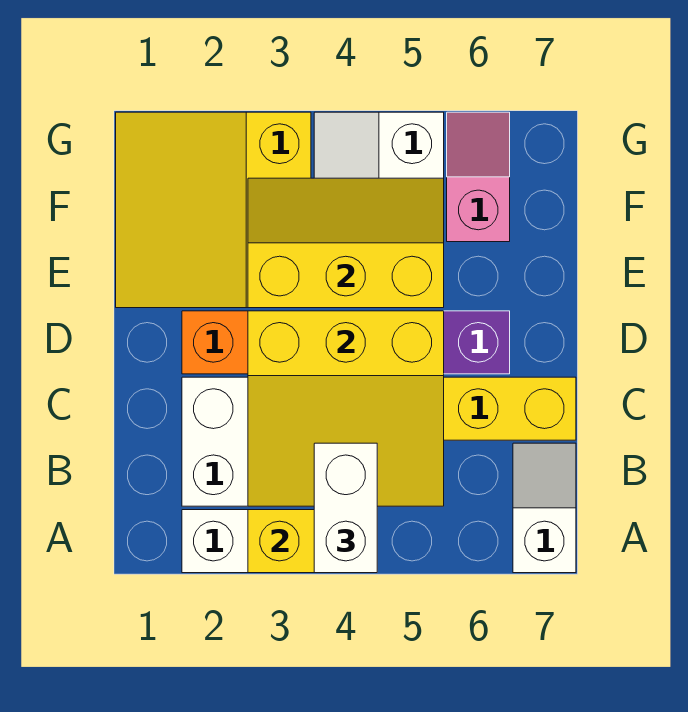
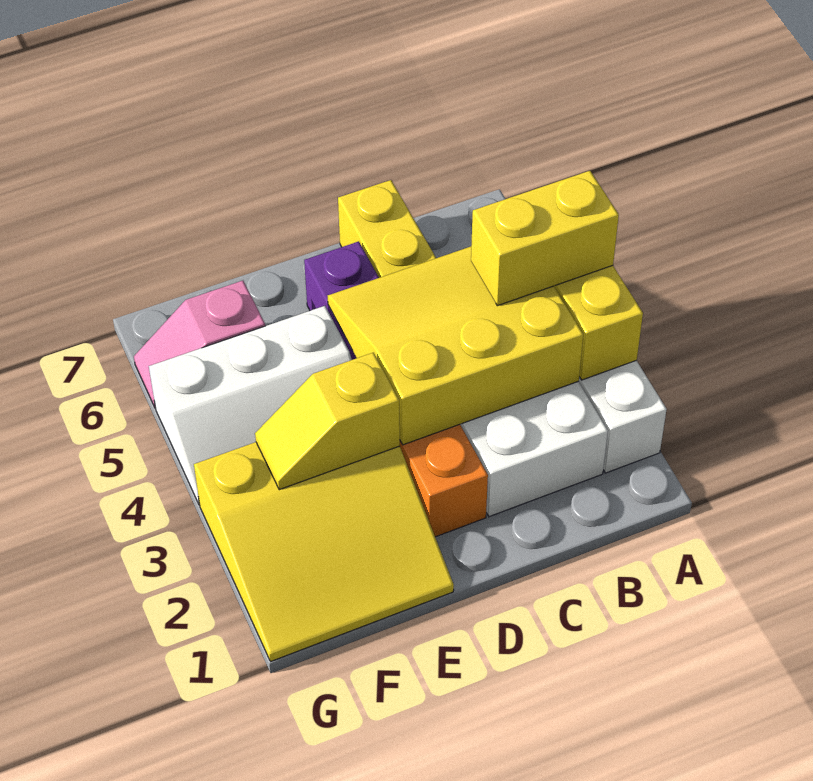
white 1x2 brick [314,443,377,573] -> yellow 1x2 brick [471,171,619,306]
white 1x2 slope [513,443,576,573] -> none
yellow 3x3 slope [248,311,444,506] -> yellow 3x3 slope turned to [328,247,583,445]
yellow 2x3 slope [248,178,444,308] -> yellow 1x2 slope [255,353,400,490]

